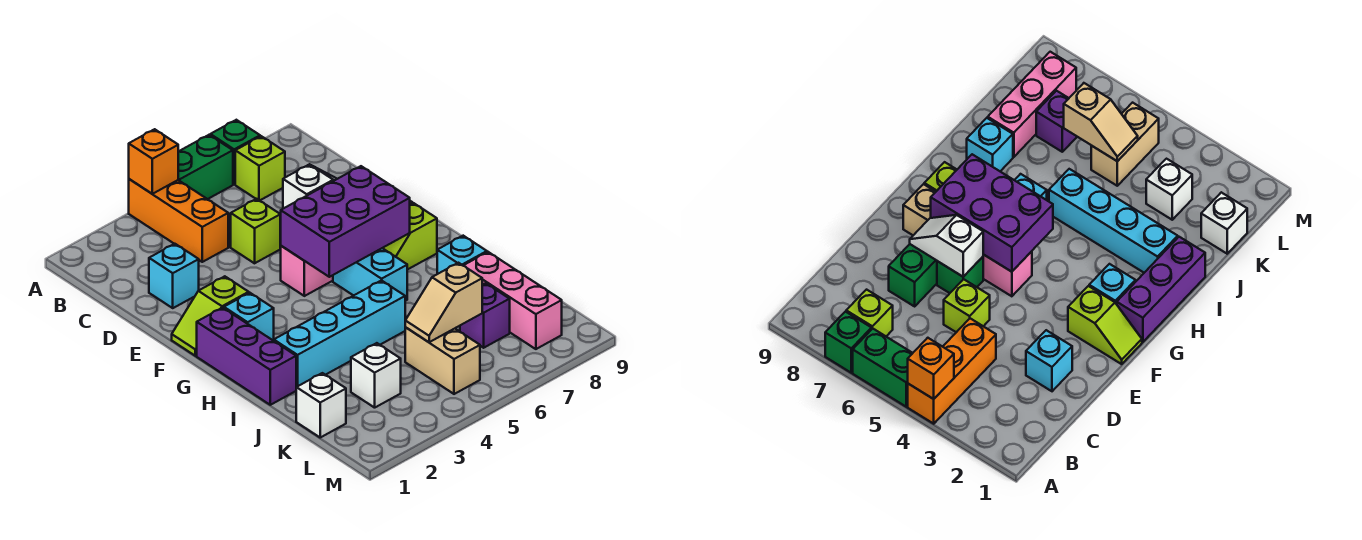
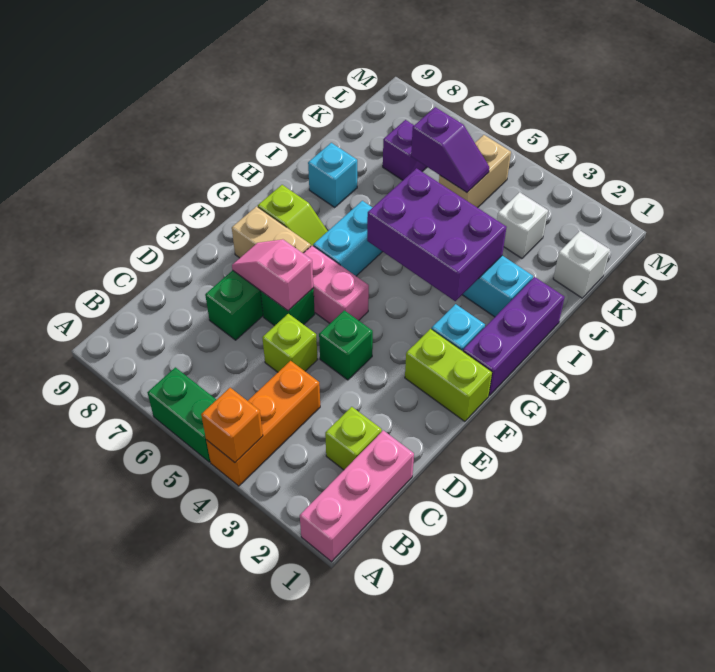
green 1x1 brick [210,120,260,184] -> green 1x1 brick moved to [319,310,373,380]
lime 1x1 brick [235,136,285,200] -> lime 1x1 brick moved to [325,407,382,470]
cyan 1x1 brick [149,244,199,308] -> none
white 1x2 slope [283,164,337,209] -> pink 1x2 slope [232,239,313,311]
lime 1x2 slope [172,276,249,356] -> lime 1x2 brick [405,329,492,421]
purple 2x3 brick [280,166,410,277] -> purple 2x3 brick moved to [367,168,507,301]
pink 1x3 brick [463,252,562,349] -> pink 1x3 brick moved to [300,430,414,562]
tan 1x2 slope [405,263,482,342] -> purple 1x2 slope [411,107,489,192]

